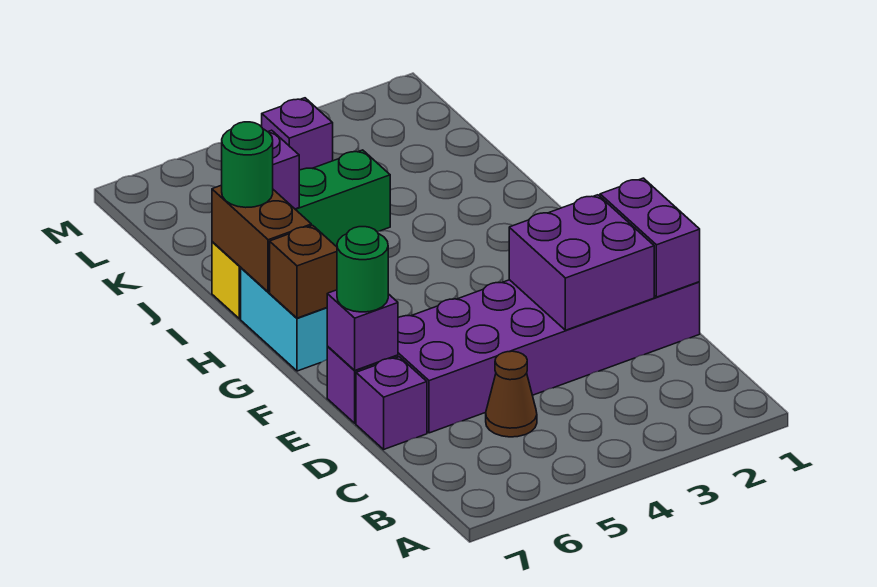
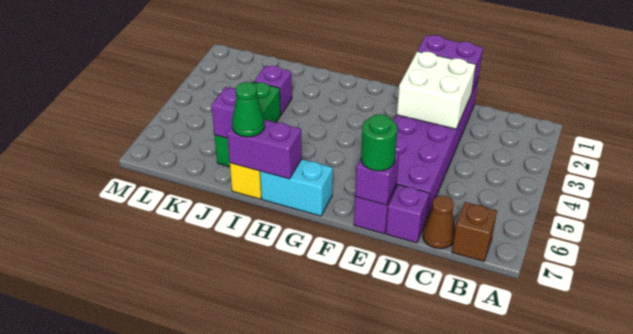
brown 1x1 cone [486,351,537,437] -> brown 1x1 cone moved to [423,196,455,249]
purple 2x2 brick [509,195,654,330] -> white 2x2 brick [397,51,476,129]
brown 1x1 brick [270,225,337,318] -> brown 1x1 brick moved to [452,202,497,262]
brown 1x2 brick [212,185,311,292] -> purple 1x2 brick [227,119,302,179]
green 1x1 round brick [222,122,273,208] -> green 1x1 cone [232,82,265,137]
purple 1x1 brick [262,98,333,170] -> purple 1x1 brick moved to [254,65,292,114]

